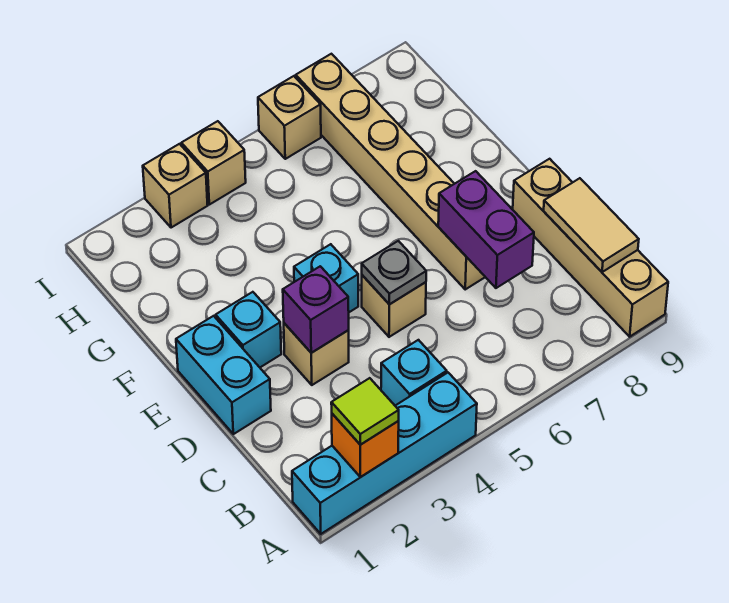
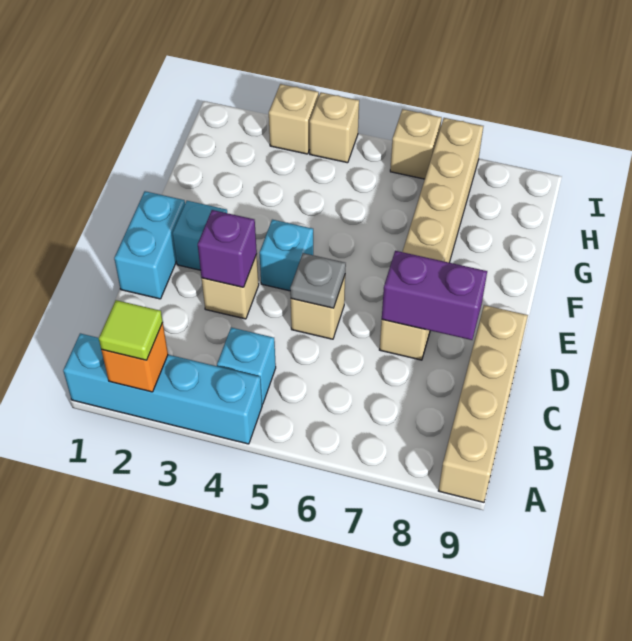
tan 1x2 tile [544,178,639,272] -> none
purple 1x2 brick [438,171,534,288] -> purple 1x2 brick turned to [382,251,487,340]

